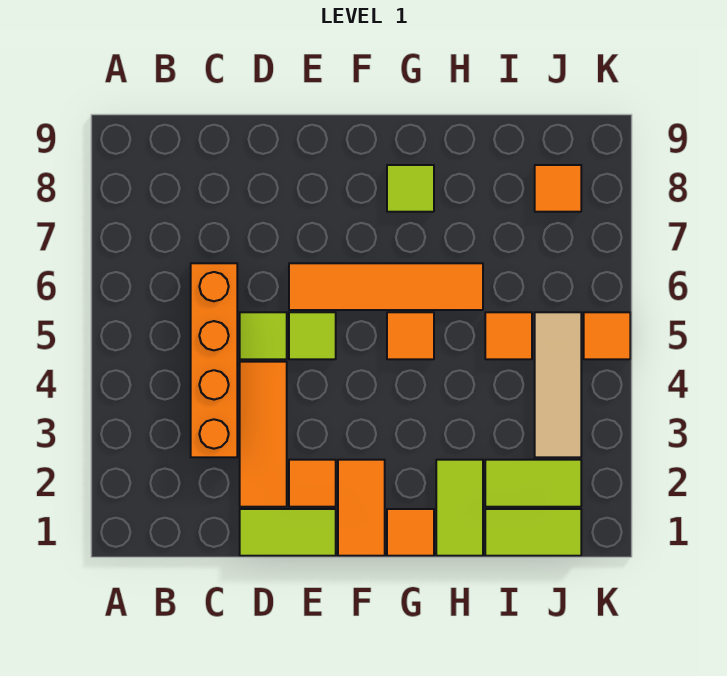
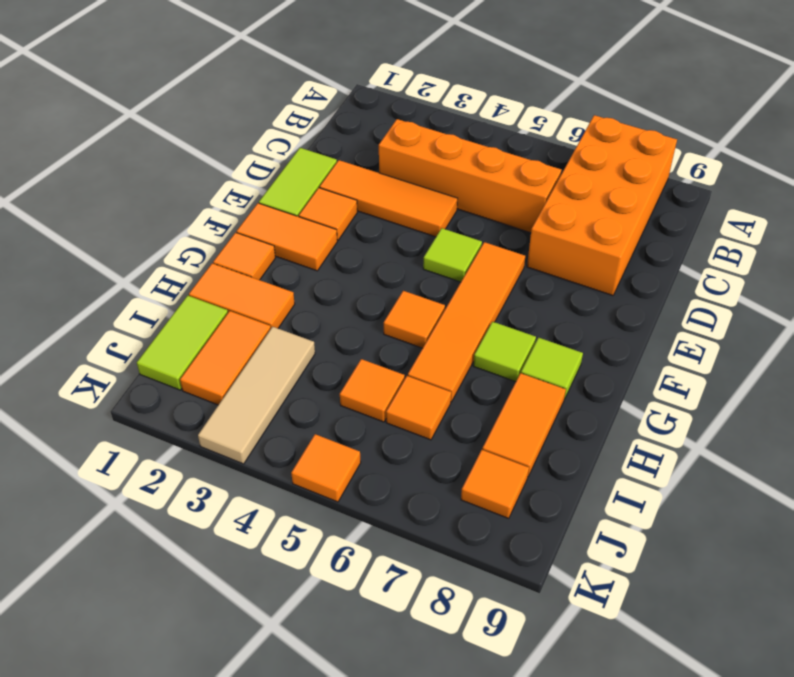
none -> orange 2x4 brick [527,115,677,296]
lime 1x1 tile [240,312,287,359] -> lime 1x1 tile moved to [473,322,536,382]
lime 1x2 tile [436,460,483,556] -> orange 1x2 tile [189,263,295,328]
none -> orange 1x2 tile [482,373,566,476]
lime 1x2 tile [485,460,581,507] -> orange 1x2 tile [180,311,271,405]
none -> orange 1x1 tile [386,376,451,440]
tan 1x3 tile [535,312,581,457] -> tan 1x3 tile turned to [198,327,315,464]

